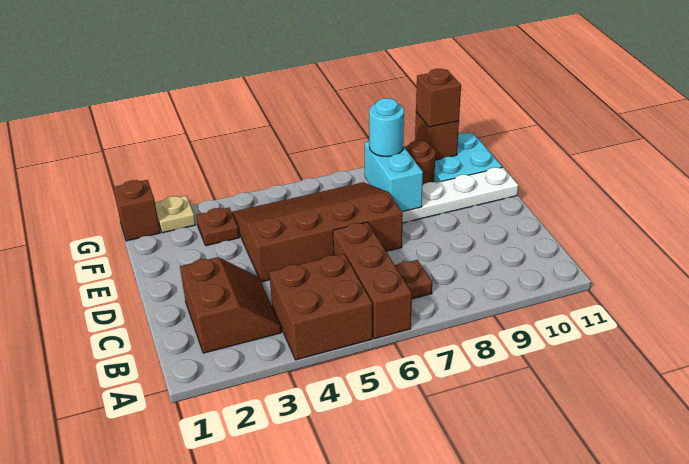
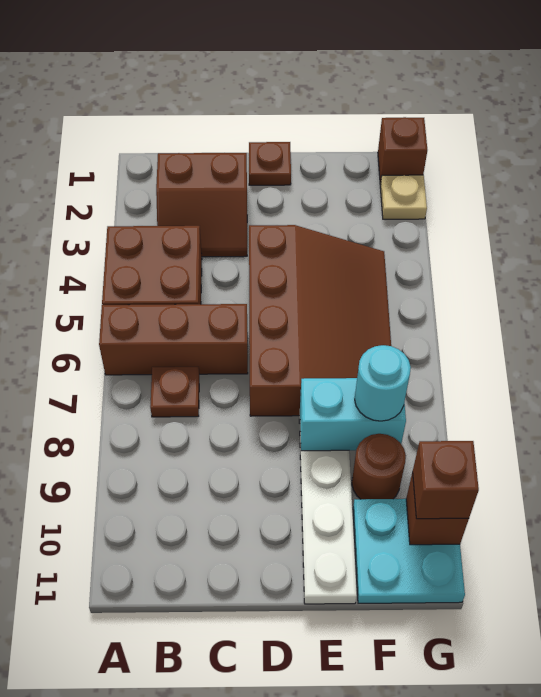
brown 1x1 plate [196,208,239,246] -> brown 1x1 plate moved to [249,142,291,185]

